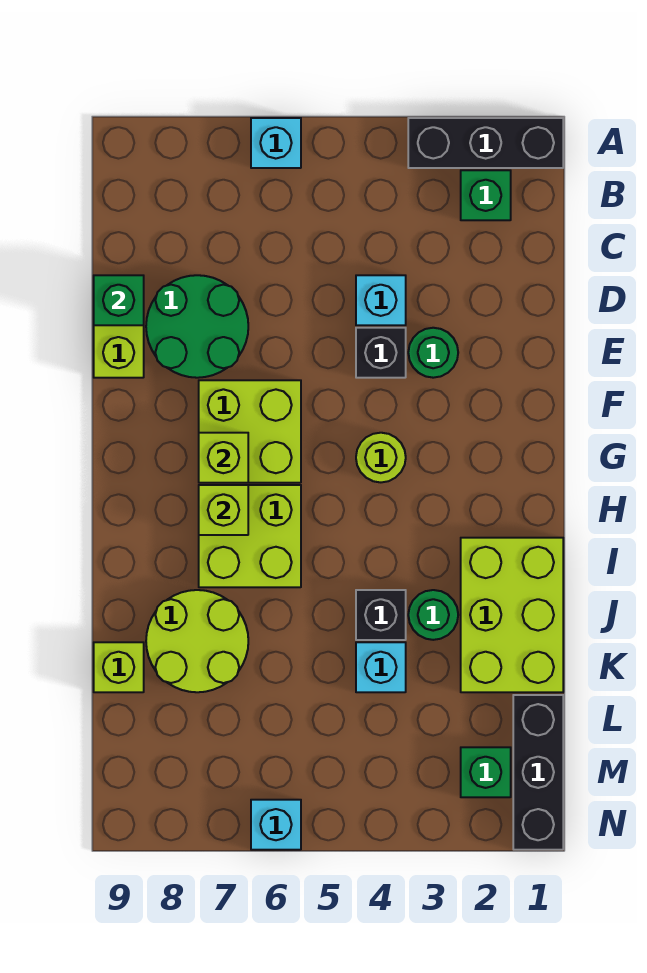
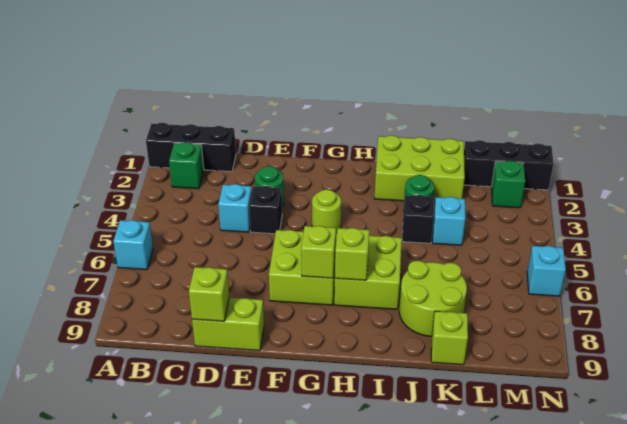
black 1x3 brick [408,118,563,168] -> black 1x3 brick turned to [146,123,236,172]
green 2x2 round brick [146,275,248,378] -> none
green 1x1 brick [94,275,144,325] -> lime 1x1 brick [189,267,229,321]

